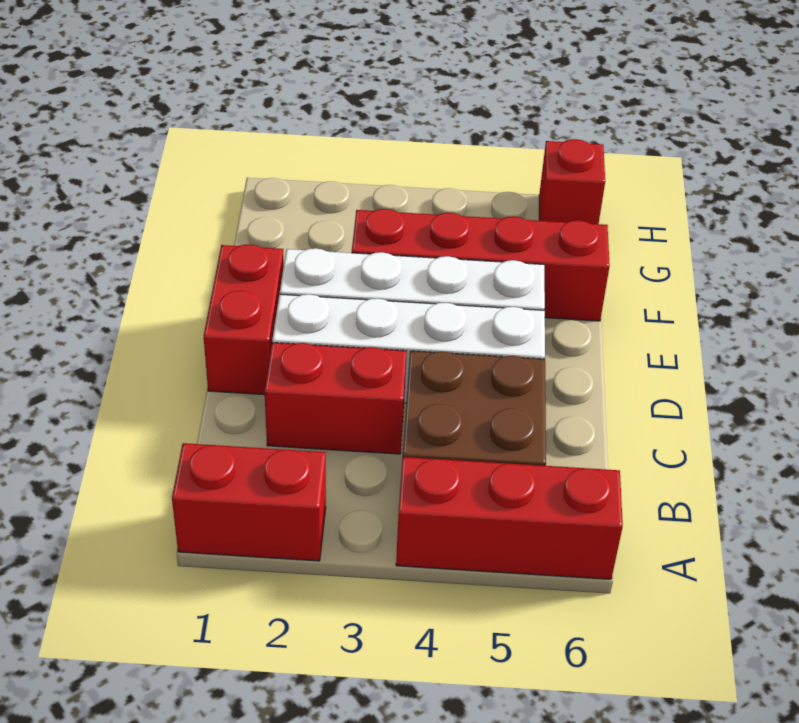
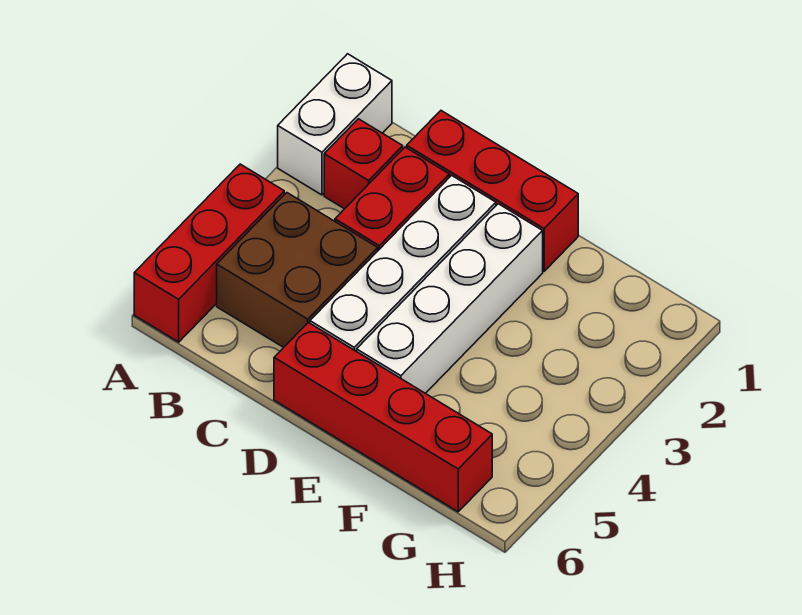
red 1x2 brick [172,443,326,561] -> white 1x2 brick [278,54,392,195]
red 1x2 brick [204,244,284,395] -> red 1x3 brick [407,111,578,271]
red 1x4 brick [352,209,610,321] -> red 1x4 brick turned to [274,323,492,512]
red 1x1 brick [539,139,605,224] -> red 1x1 brick moved to [324,119,403,209]

